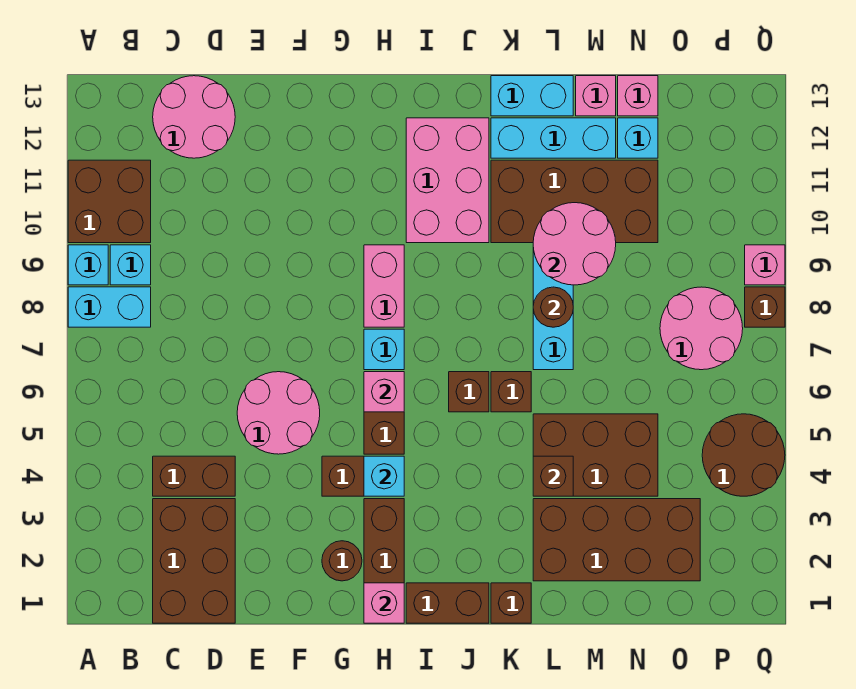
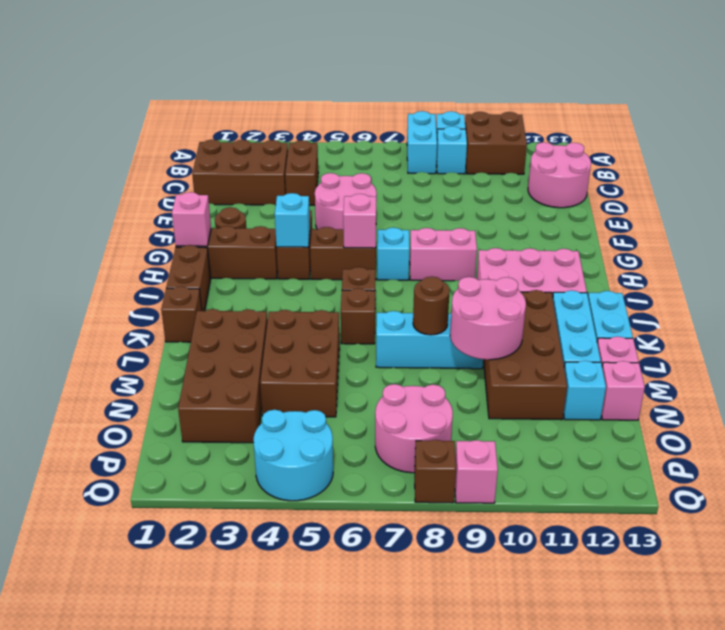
brown 1x1 brick [533,456,573,496] -> none
brown 2x2 round brick [702,414,785,496] -> cyan 2x2 round brick [254,410,333,501]

